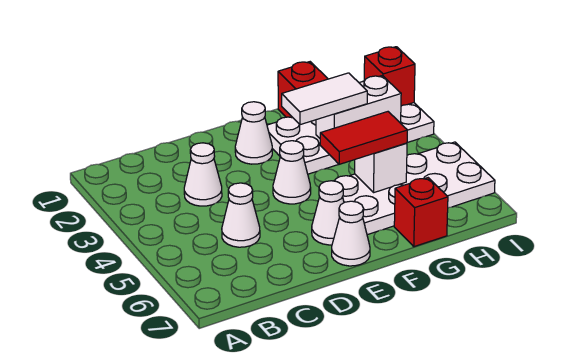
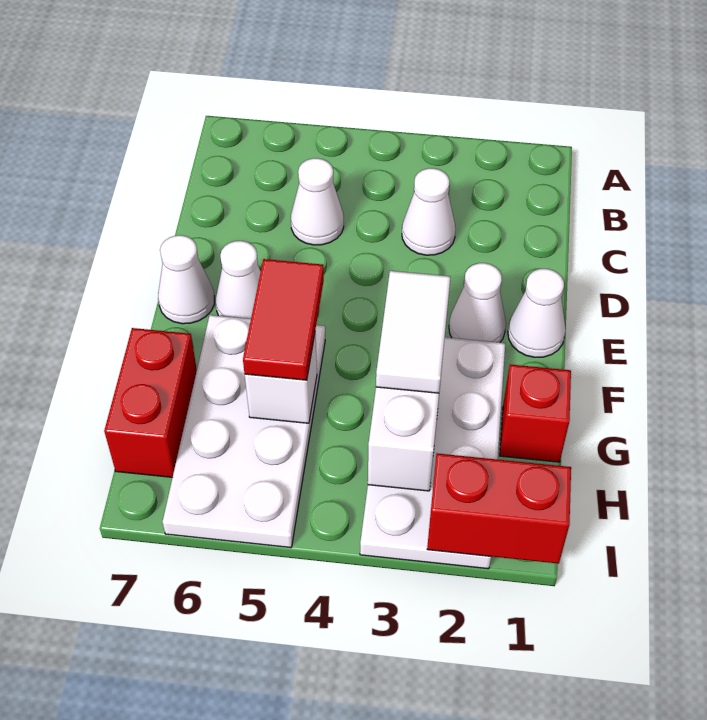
white 1x1 cone [273,141,311,204] -> white 1x1 cone moved to [508,269,566,357]
red 1x1 brick [394,178,448,247] -> red 1x2 brick [104,328,197,477]
red 1x1 brick [364,47,415,106] -> red 1x2 brick [427,453,571,564]

